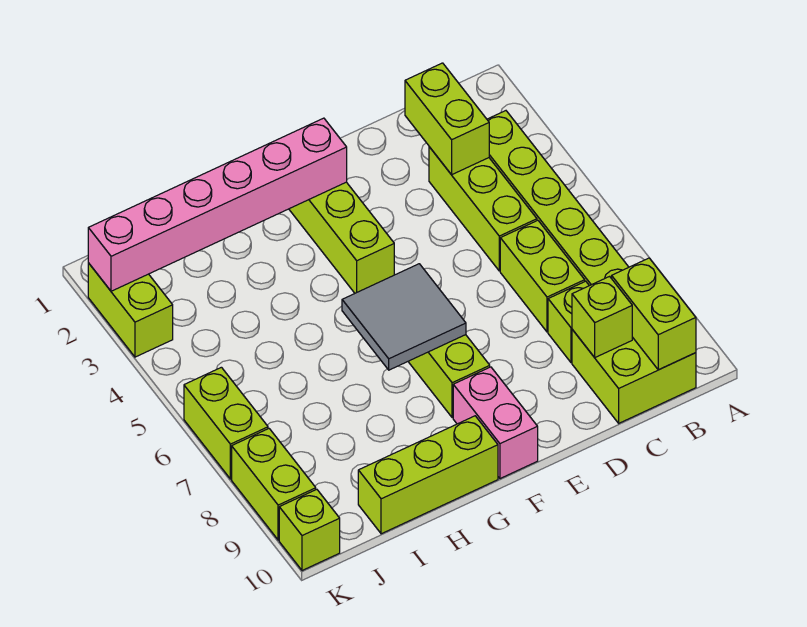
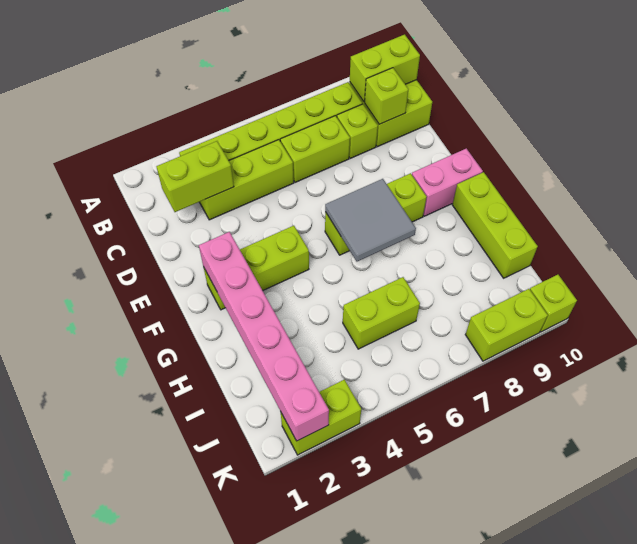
lime 1x2 brick [184,367,268,479] -> lime 1x2 brick moved to [343,277,420,349]

